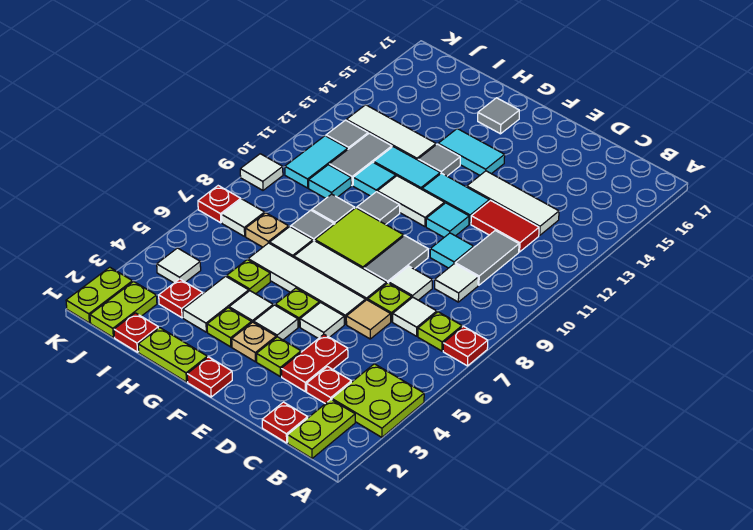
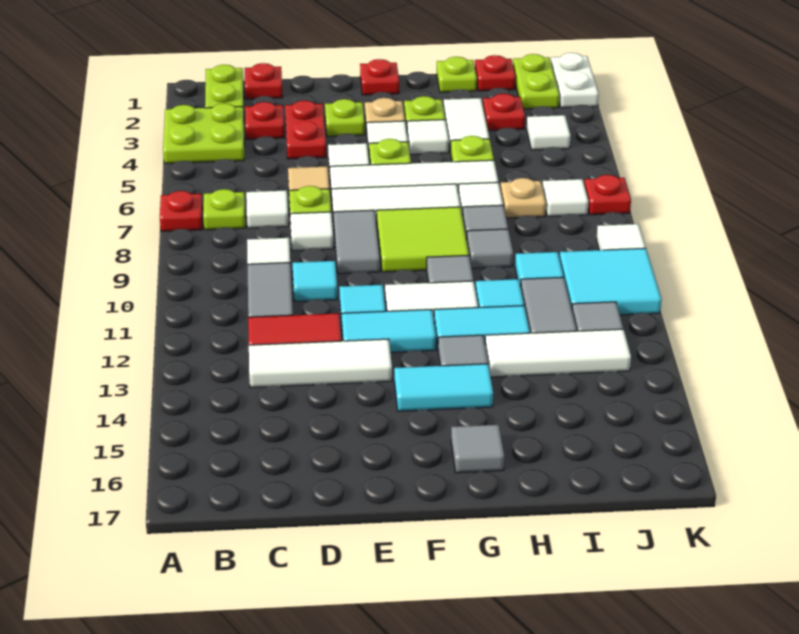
lime 1x2 plate [138,328,207,382] -> lime 1x1 plate [437,57,477,92]
cyan 1x2 tile [285,136,348,188] -> cyan 2x2 tile [560,248,661,315]
lime 1x2 plate [66,267,132,323] -> white 1x2 plate [551,53,599,108]

